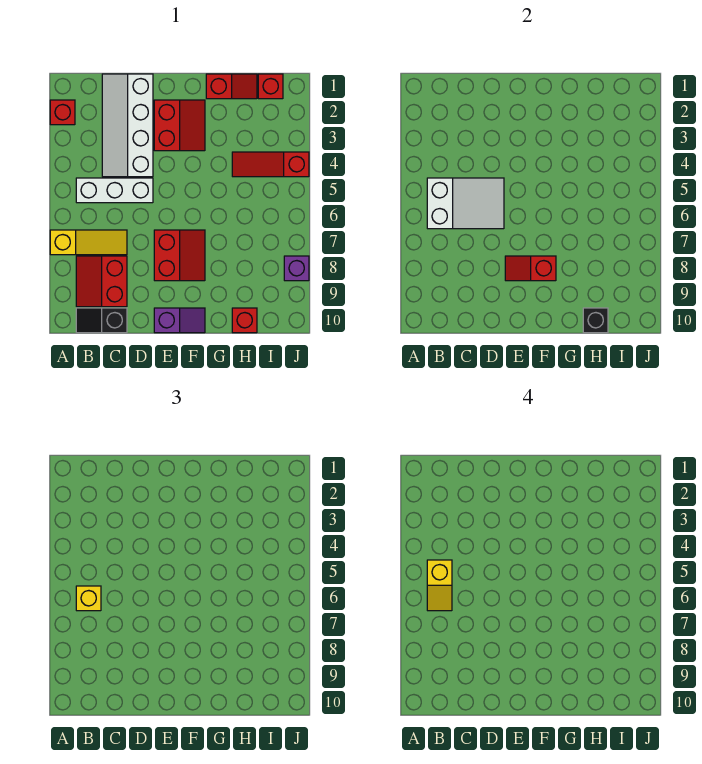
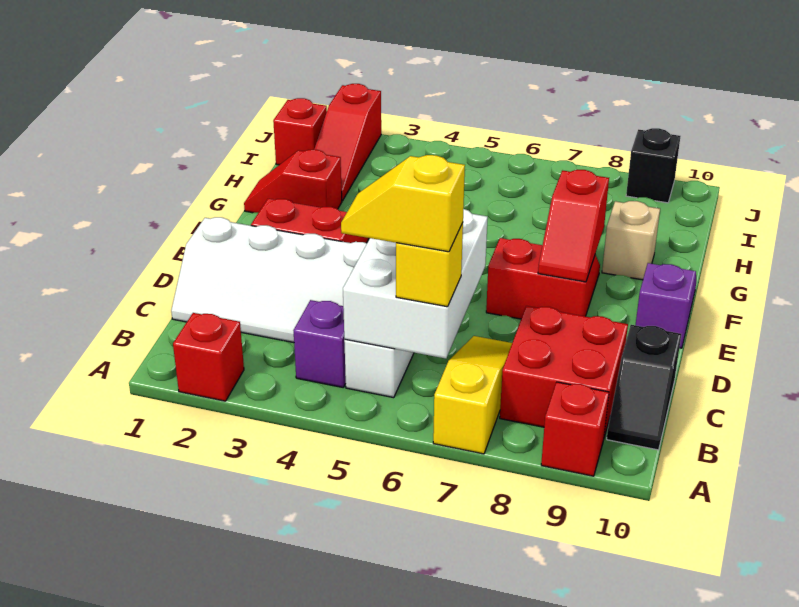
white 2x3 slope [427,178,504,229] -> white 2x3 brick [343,209,488,358]
yellow 1x2 slope [427,560,452,611] -> yellow 1x2 slope turned to [341,155,465,252]
red 2x2 slope [76,256,127,307] -> red 2x2 brick [500,306,628,437]
red 1x2 slope [206,74,257,99] -> red 1x2 slope turned to [244,150,342,213]
none -> tan 1x1 brick [602,201,660,280]
red 1x3 slope [232,152,309,177] -> red 1x3 slope moved to [314,84,381,201]
red 1x1 brick [232,308,257,333] -> red 1x1 brick moved to [541,382,609,476]
black 1x1 brick [583,308,608,333] -> black 1x1 brick moved to [626,128,680,203]
purple 1x1 brick [284,256,309,281] -> purple 1x1 brick moved to [293,300,346,387]

